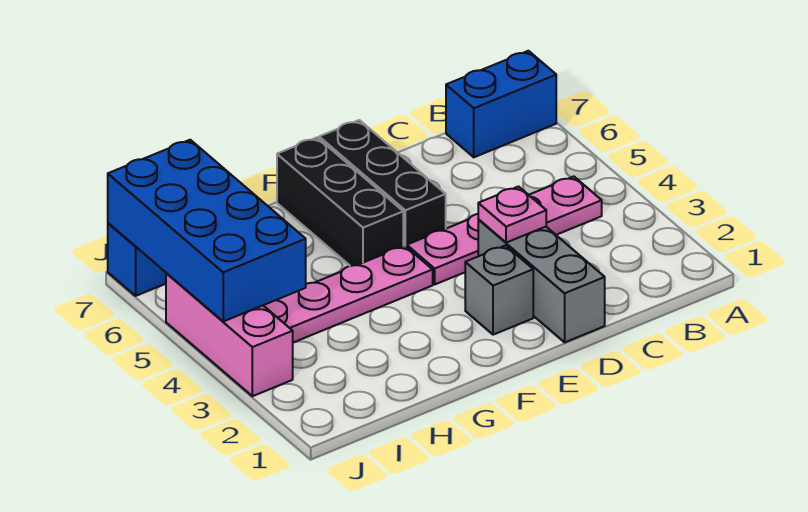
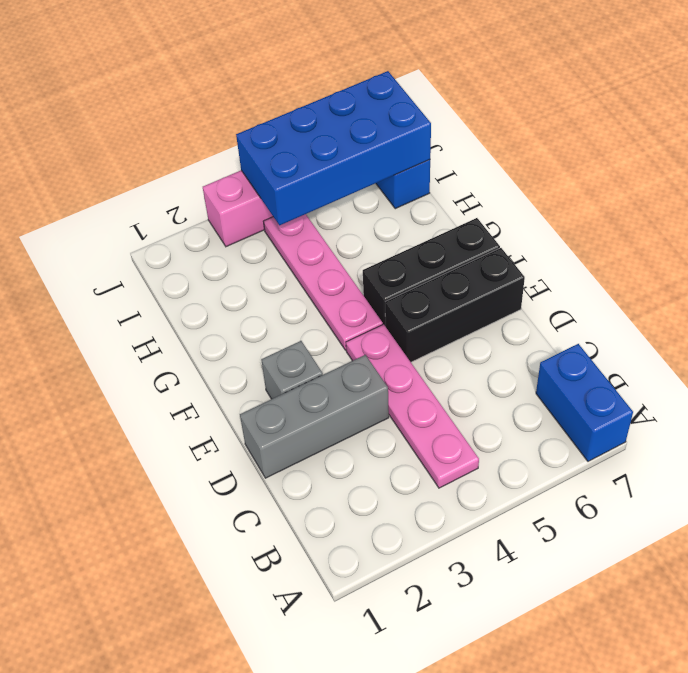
pink 1x1 plate [478,187,546,243] -> none

